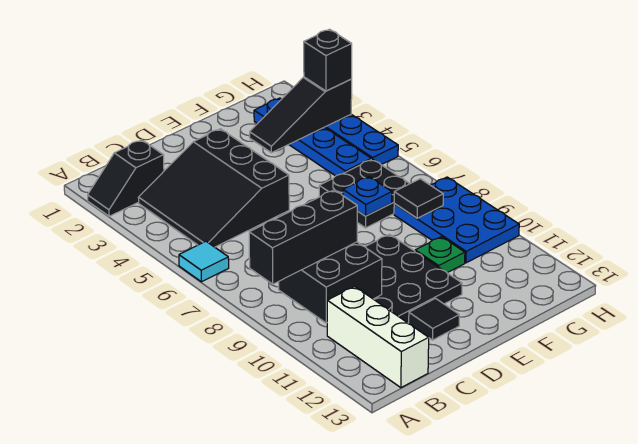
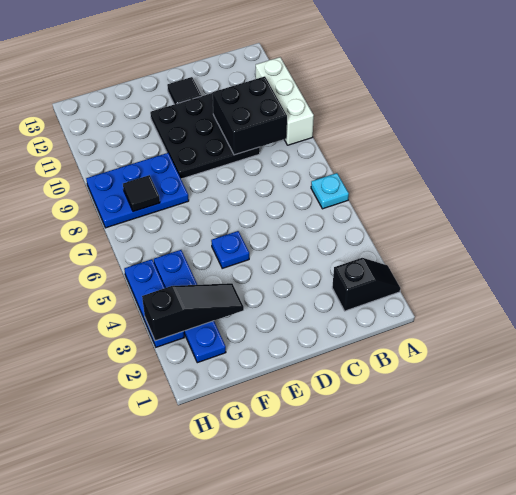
cyan 1x1 tile [179,241,229,282] -> cyan 1x1 plate [311,173,349,209]
black 1x3 brick [249,190,357,284] -> none
black 3x3 slope [138,129,289,247] -> none
white 1x3 brick [327,286,429,388] -> white 1x3 brick moved to [256,57,314,145]
black 2x2 plate [319,159,409,228] -> none
blue 1x1 plate [343,177,392,216] -> blue 1x1 plate moved to [211,231,249,268]
green 1x1 plate [415,237,465,273] -> none
blue 2x3 plate [394,177,519,263] -> blue 2x3 plate turned to [86,153,189,228]
black 1x1 brick [304,29,352,91] -> none

